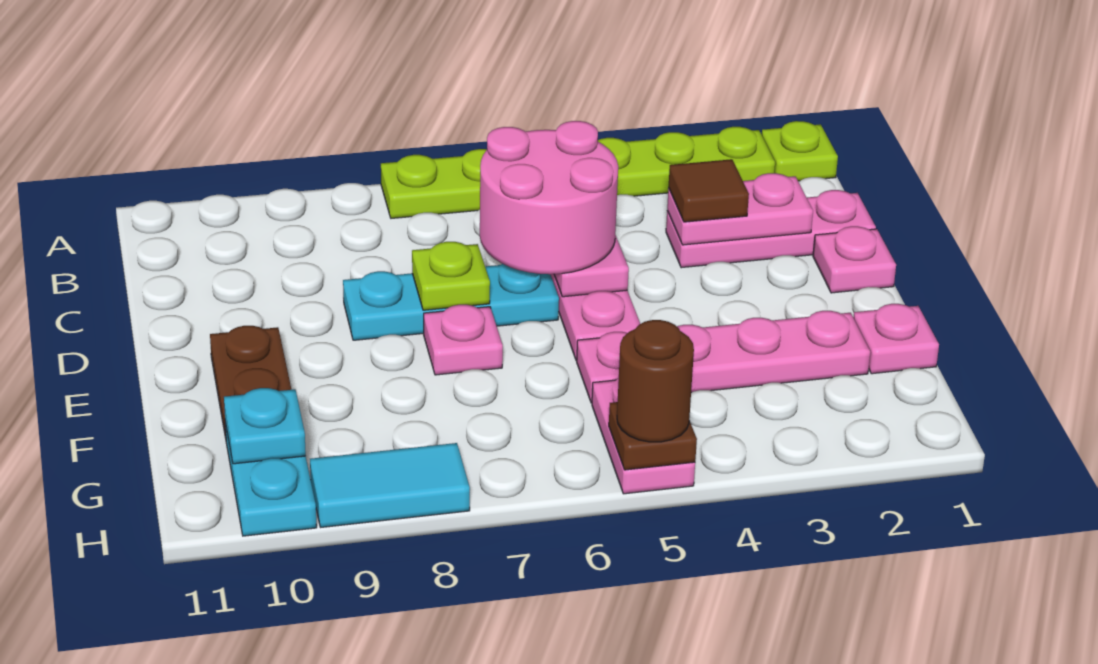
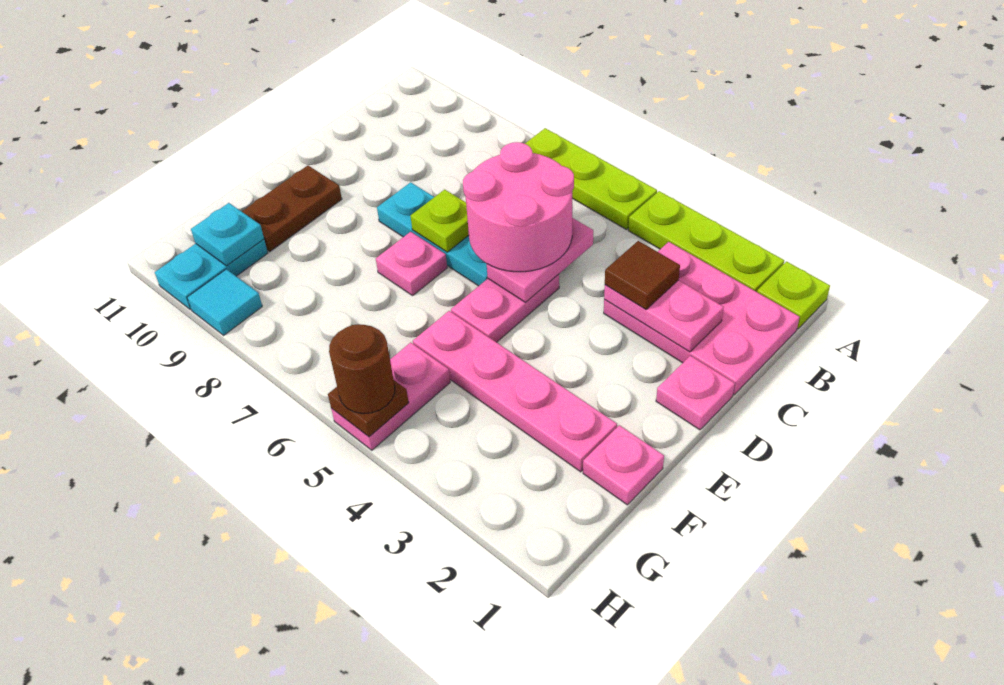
pink 1x3 plate [666,190,876,268] -> pink 2x3 plate [604,242,800,395]
cyan 1x2 tile [310,443,470,527] -> cyan 1x1 tile [187,269,262,335]

